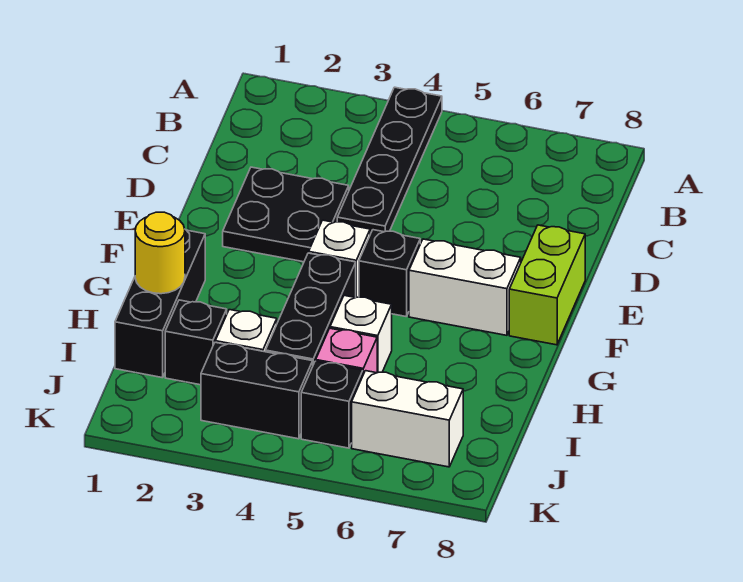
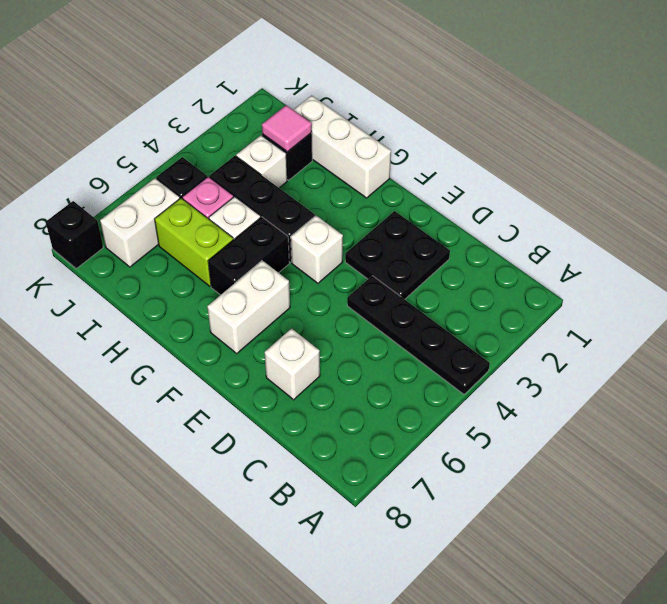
none -> white 1x1 brick [265,329,320,400]
lime 1x2 brick [509,225,585,345] -> lime 1x2 brick moved to [155,198,233,286]
black 1x1 brick [359,230,420,317] -> black 1x1 brick moved to [46,201,103,269]
black 1x3 brick [115,229,205,378] -> white 1x3 brick [294,95,391,198]
yellow 1x1 round brick [135,212,185,294] -> none
none -> pink 1x1 tile [262,105,312,152]
black 1x2 brick [201,342,313,439] -> black 1x2 brick moved to [208,217,289,295]

